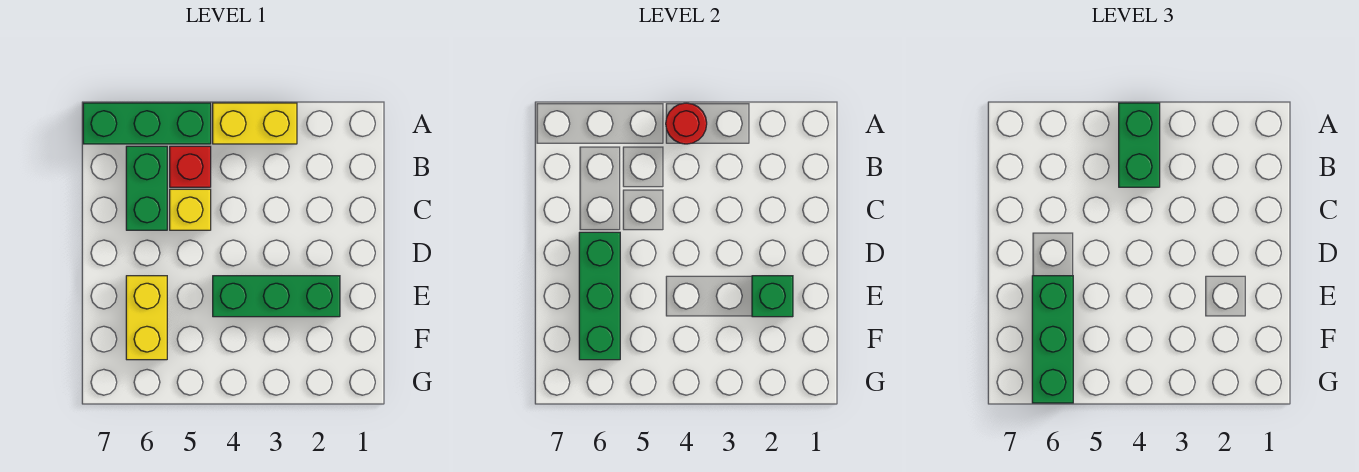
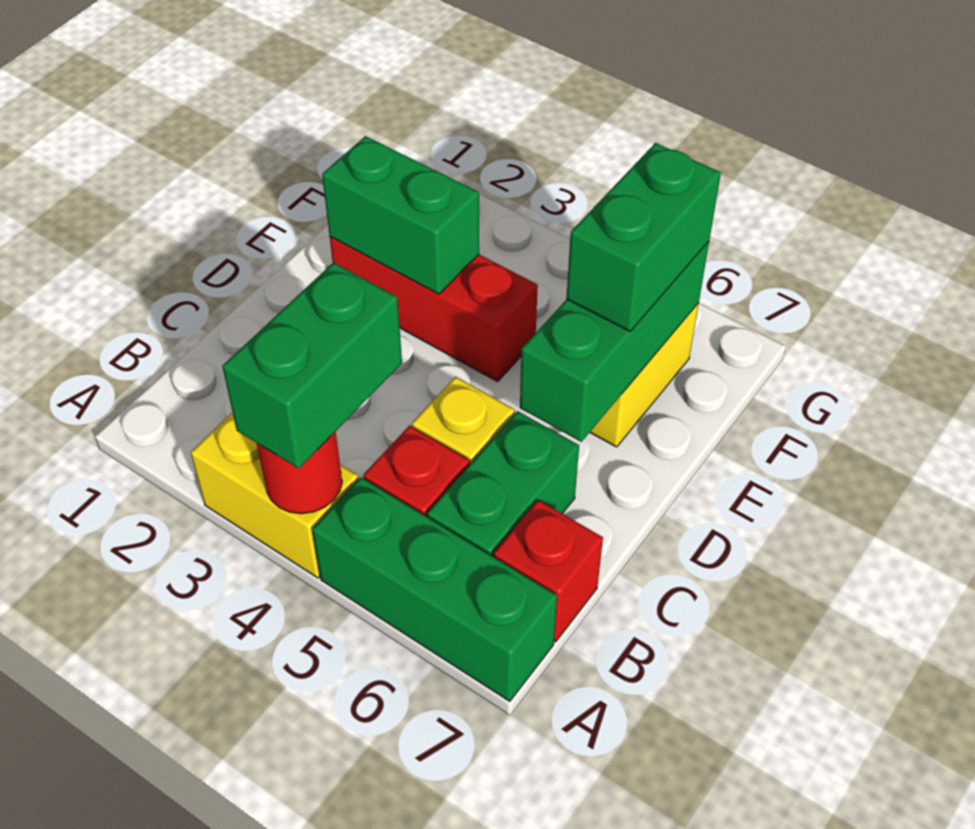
none -> red 1x1 brick [494,500,603,642]
green 1x3 brick [213,276,340,317] -> red 1x3 brick [330,237,538,382]
green 1x1 brick [752,276,793,317] -> green 1x2 brick [322,136,479,294]
green 1x3 brick [1032,276,1073,403] -> green 1x2 brick [566,143,721,332]

